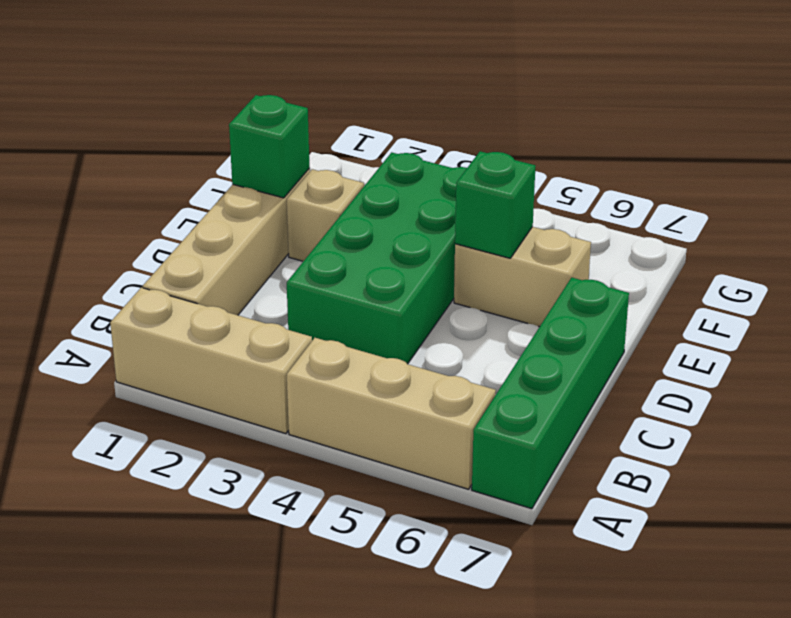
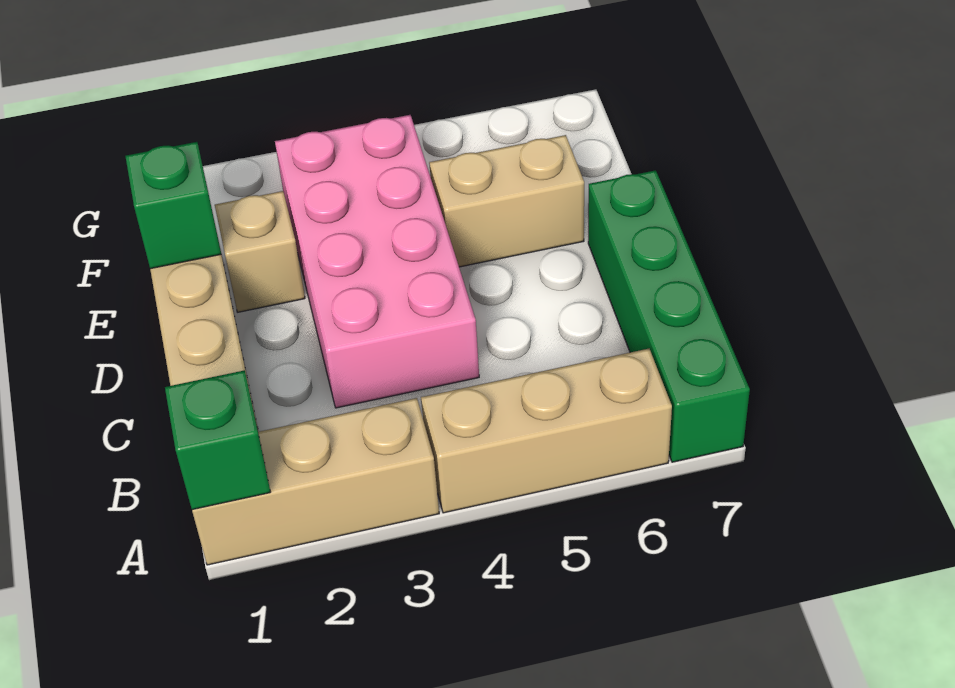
green 2x4 brick [287,152,467,364] -> pink 2x4 brick [275,115,479,408]
green 1x1 brick [455,151,535,258] -> green 1x1 brick moved to [165,370,270,510]

